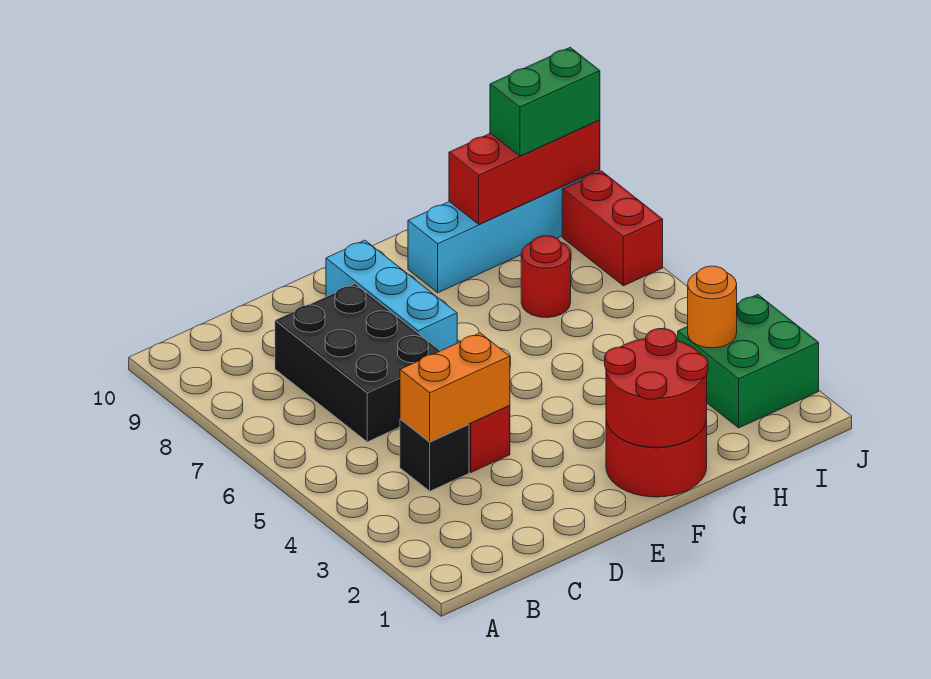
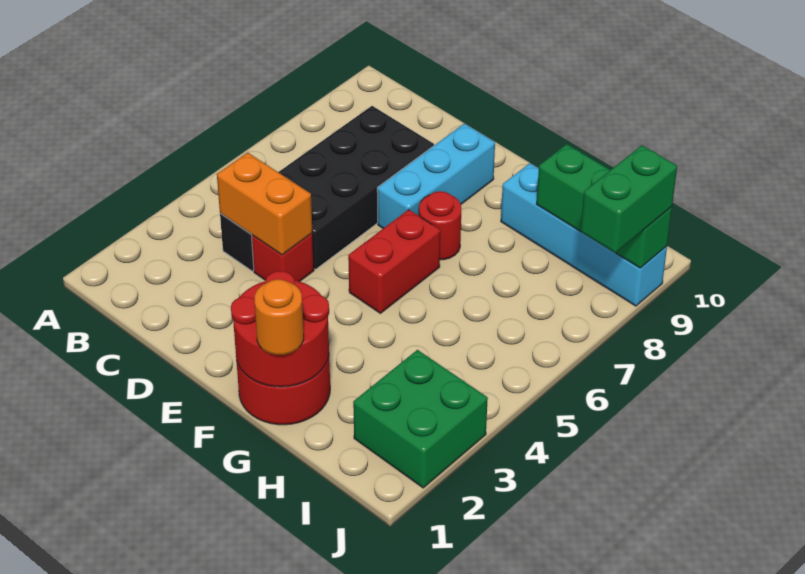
black 2x3 brick [275,284,440,442] -> black 2x4 brick [279,106,434,269]
red 1x1 round brick [521,236,571,318] -> red 1x1 round brick moved to [419,191,461,260]
red 1x3 brick [449,120,600,224] -> green 1x3 brick [536,144,672,268]
orange 1x1 round brick [688,266,737,348] -> orange 1x1 round brick moved to [255,279,304,355]
green 1x2 brick [490,47,600,156] -> green 1x2 brick turned to [581,145,677,253]
red 1x2 brick [562,171,663,286] -> red 1x2 brick moved to [348,210,440,313]

